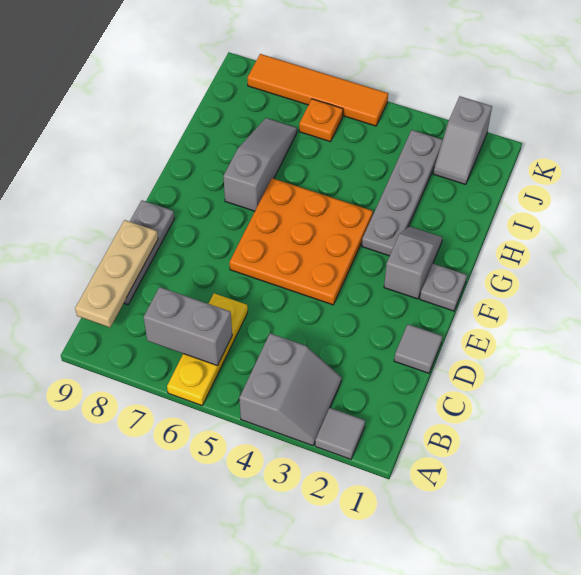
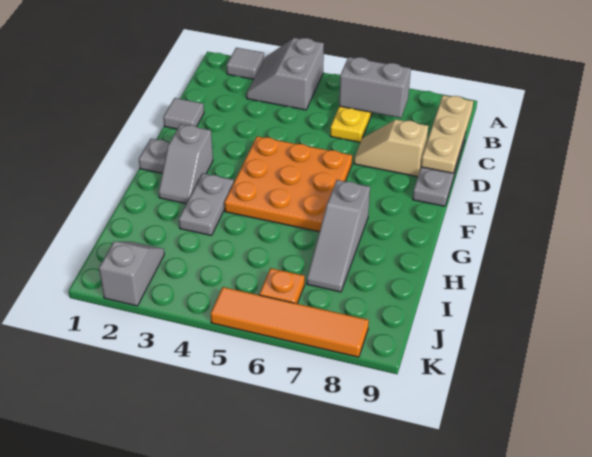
none -> tan 1x2 slope [354,119,428,177]
grey 1x4 plate [362,130,443,256] -> grey 1x2 plate [179,173,234,236]

